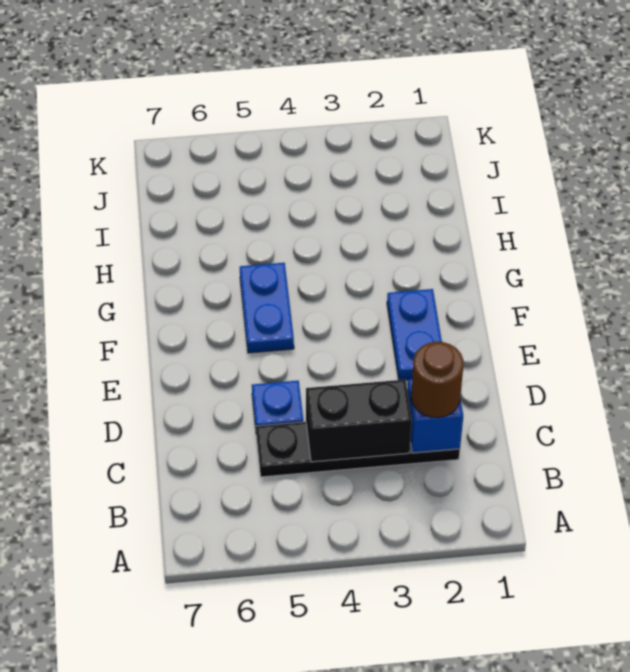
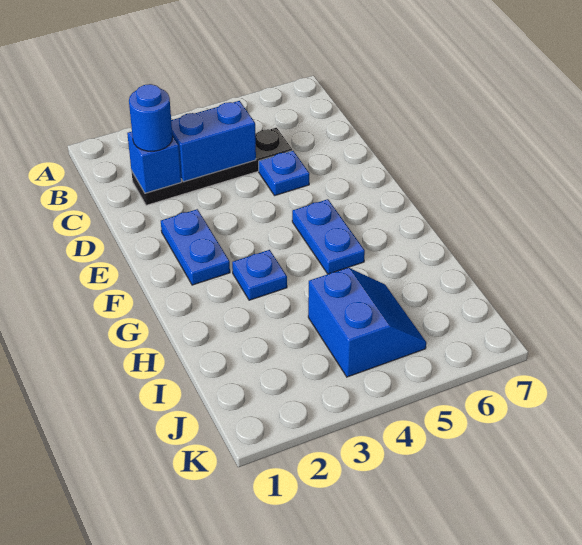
brown 1x1 round brick [411,342,463,418] -> blue 1x1 round brick [129,84,173,151]
black 1x2 brick [306,380,412,462] -> blue 1x2 brick [171,101,256,182]
none -> blue 1x1 plate [232,250,287,300]
none -> blue 2x2 slope [308,268,426,377]

